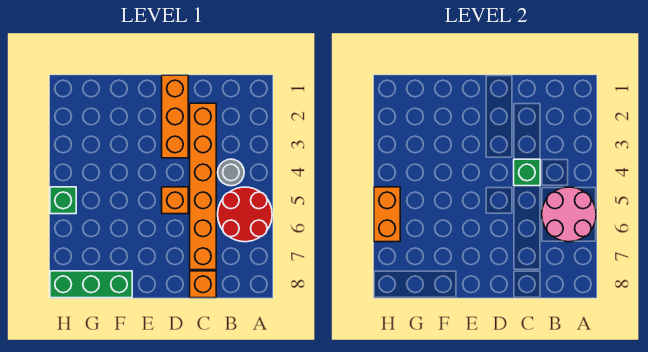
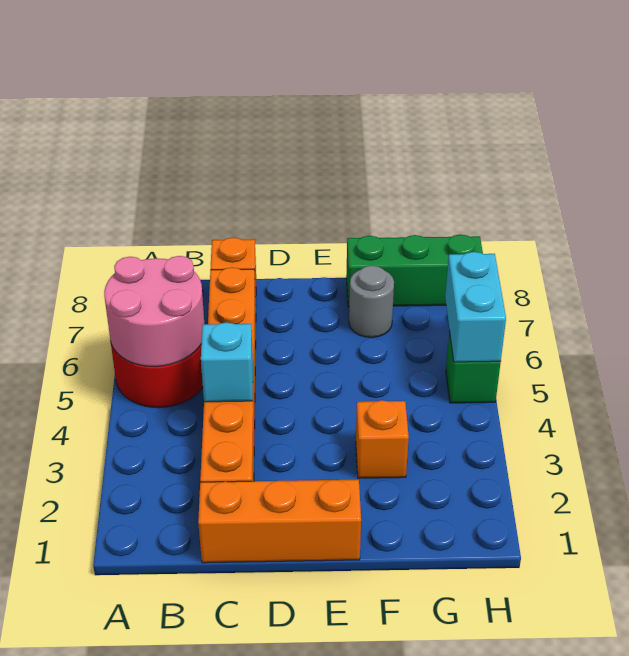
grey 1x1 round brick [218,159,244,186] -> grey 1x1 round brick moved to [349,265,394,337]
green 1x1 brick [514,159,540,186] -> cyan 1x1 brick [201,322,253,402]
orange 1x3 brick [162,75,188,158] -> orange 1x3 brick turned to [198,480,361,563]
orange 1x1 brick [162,187,188,214] -> orange 1x1 brick moved to [356,400,409,478]
orange 1x2 brick [374,187,400,242] -> cyan 1x2 brick [445,252,506,362]

